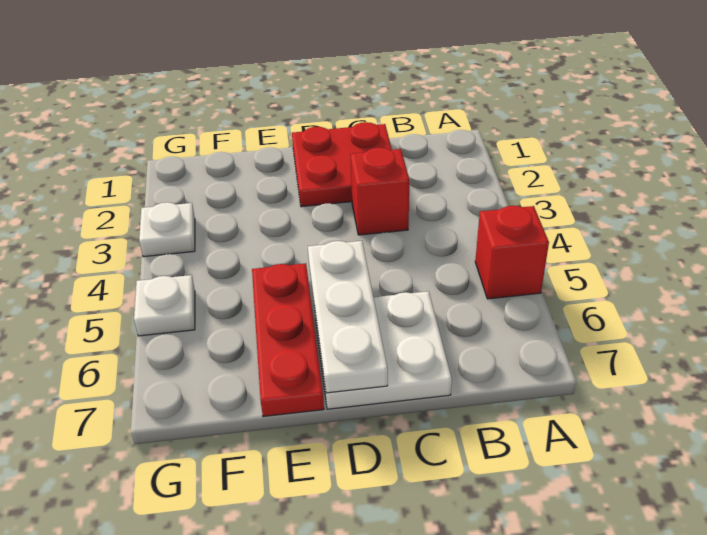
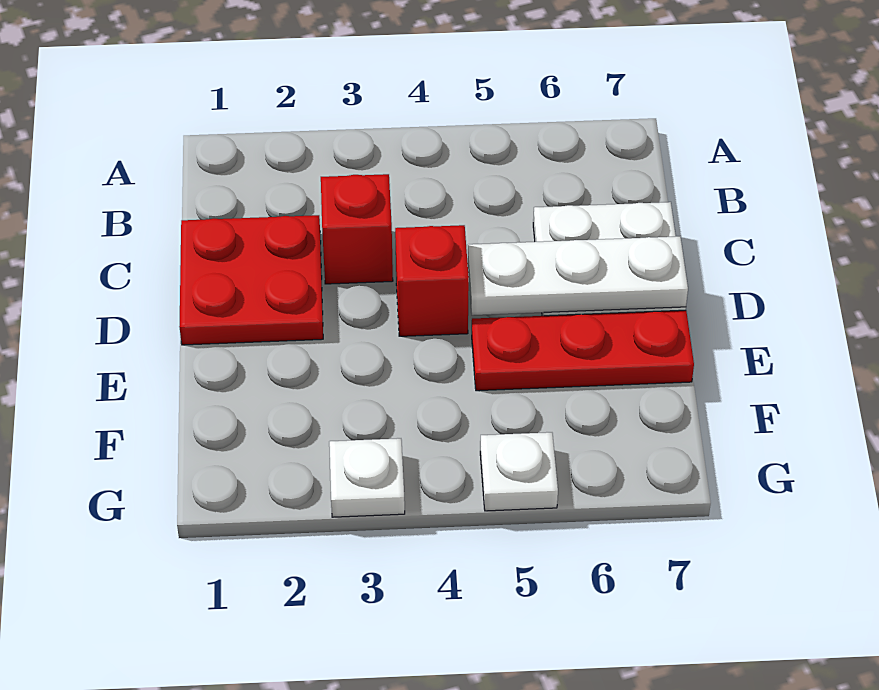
red 1x1 brick [475,206,549,299] -> red 1x1 brick moved to [395,225,469,336]

